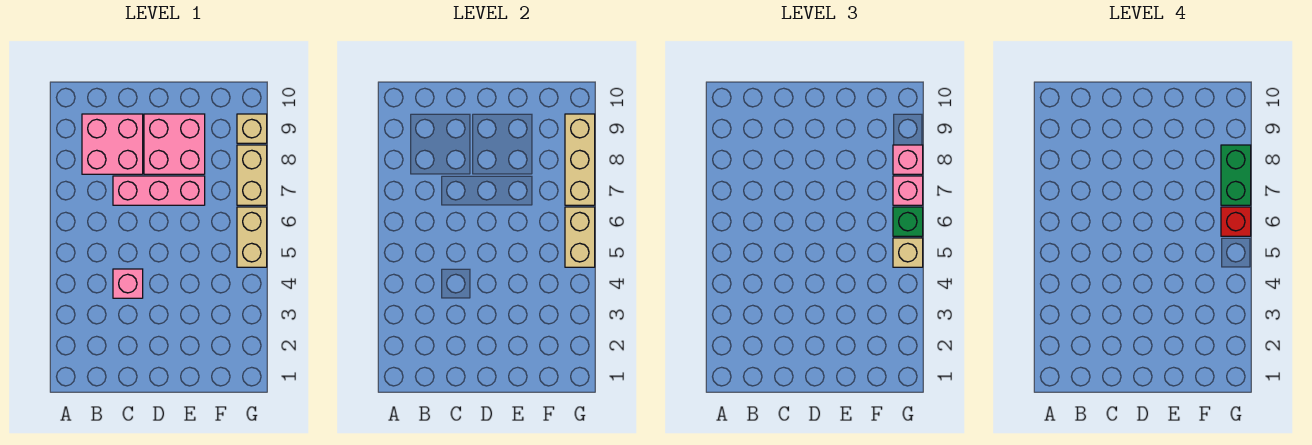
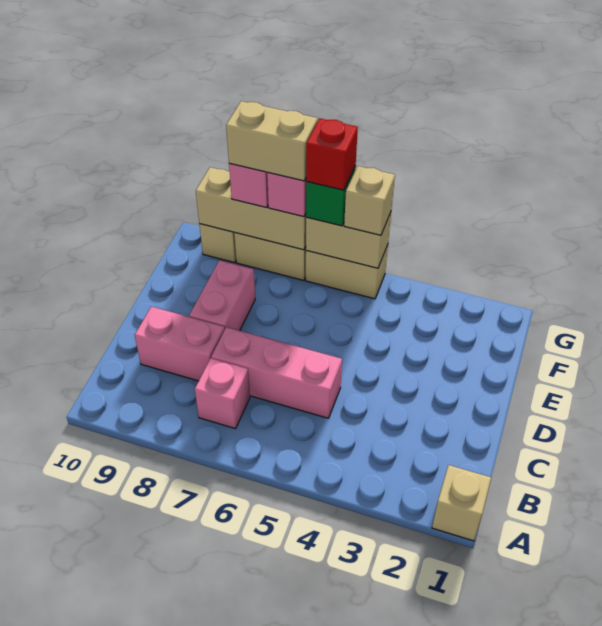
none -> tan 1x1 brick [432,465,491,541]
pink 2x2 brick [82,114,143,174] -> pink 1x2 brick [135,306,225,381]
pink 1x1 brick [113,269,143,298] -> pink 1x1 brick moved to [195,358,250,429]
pink 1x3 brick [113,176,205,205] -> pink 1x3 brick turned to [211,327,342,418]
pink 2x2 brick [144,114,205,174] -> pink 1x2 brick [189,260,255,331]
green 1x2 brick [1221,145,1251,205] -> tan 1x2 brick [226,101,318,181]

